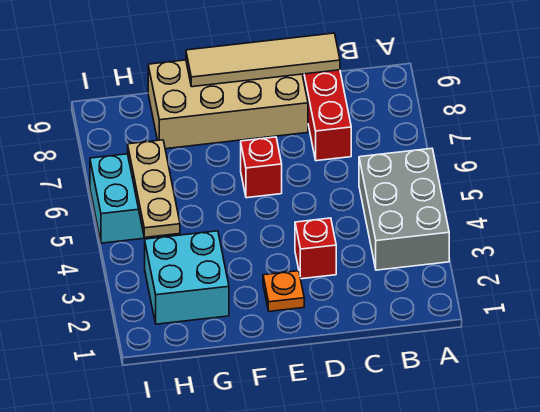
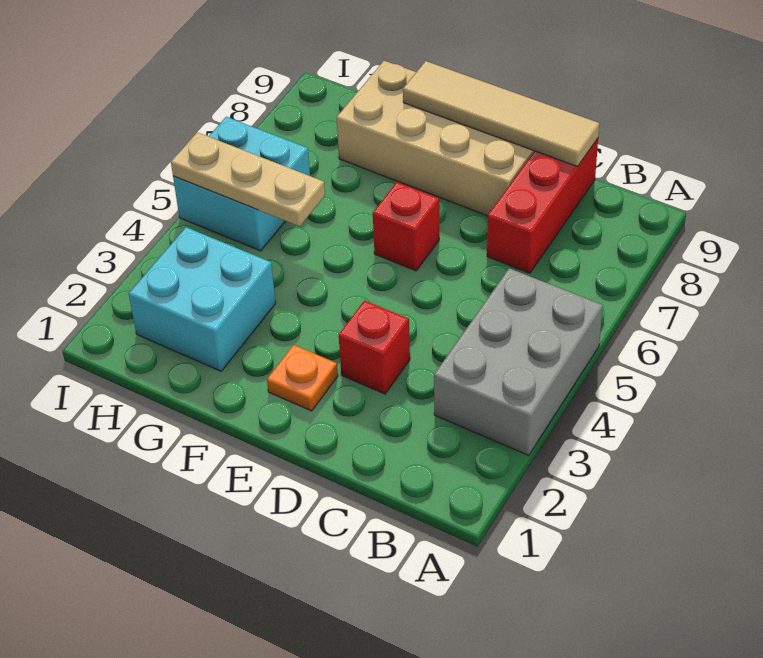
tan 1x3 plate [128,140,180,237] -> tan 1x3 plate turned to [171,132,325,226]

